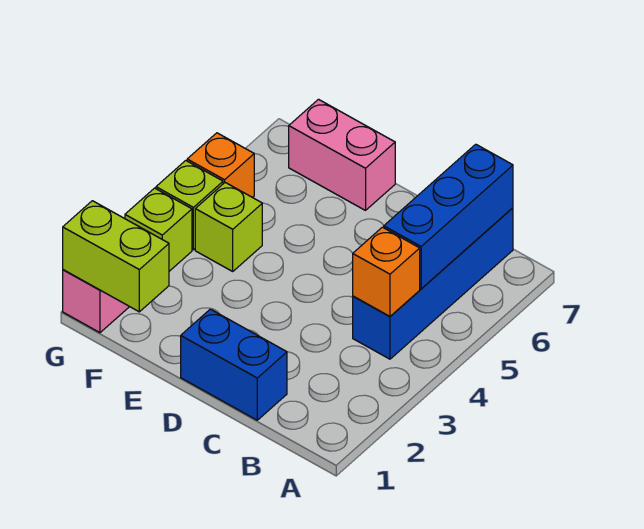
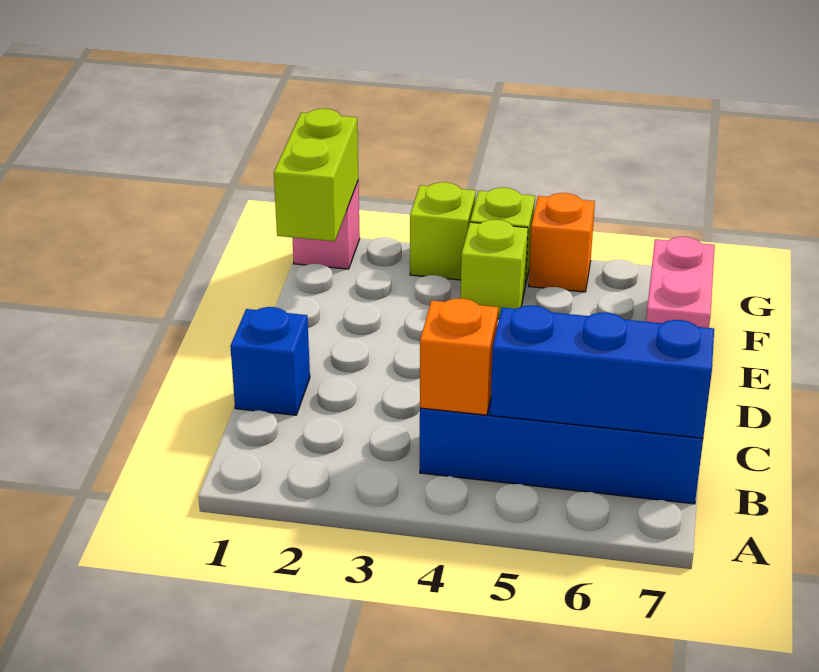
blue 1x2 brick [181,309,287,420] -> blue 1x1 brick [230,307,310,415]

